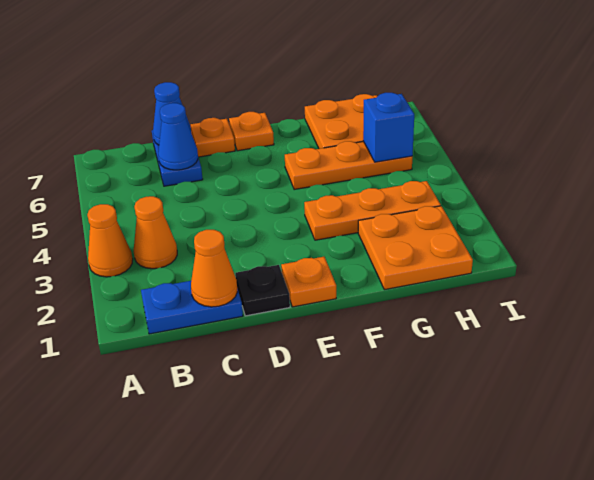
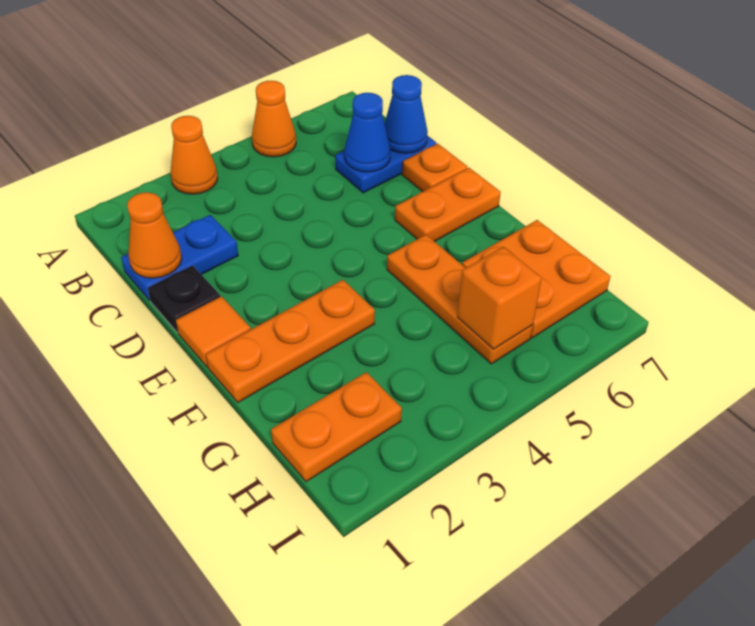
blue 1x2 plate [141,281,243,334] -> blue 1x2 plate turned to [121,215,238,300]
orange 1x1 cone [134,196,177,269] -> orange 1x1 cone moved to [252,81,296,157]
orange 1x1 plate [281,257,336,307] -> orange 1x1 tile [176,296,251,366]
orange 1x1 plate [229,112,274,151] -> orange 1x2 plate [395,168,501,242]
orange 1x3 plate [304,181,441,240] -> orange 1x3 plate turned to [206,280,375,402]
orange 2x2 plate [358,206,473,290] -> orange 1x2 plate [271,372,402,482]
blue 1x1 brick [363,93,414,162] -> orange 1x1 brick [457,247,542,349]

